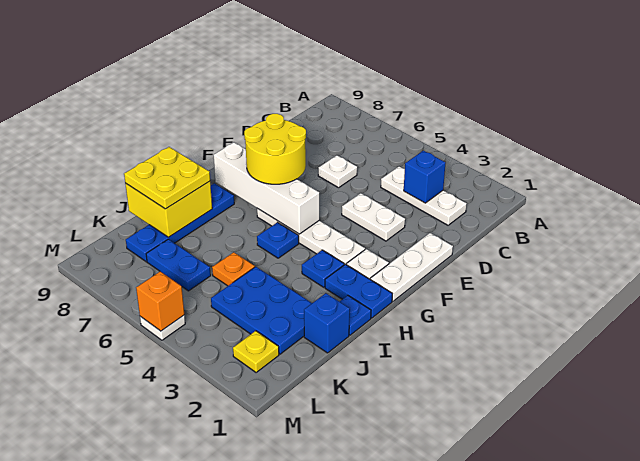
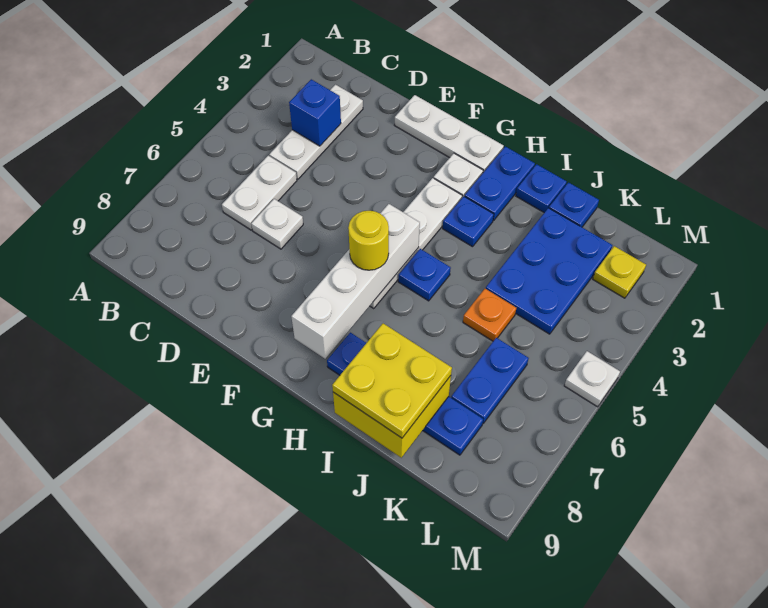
white 1x2 plate [342,193,405,241] -> white 1x2 plate moved to [222,156,297,230]
yellow 2x2 round brick [244,114,306,184] -> yellow 1x1 round brick [348,211,389,270]
blue 1x1 brick [304,293,350,353] -> blue 1x1 plate [549,183,599,227]
orange 1x1 brick [136,272,184,331] -> none

